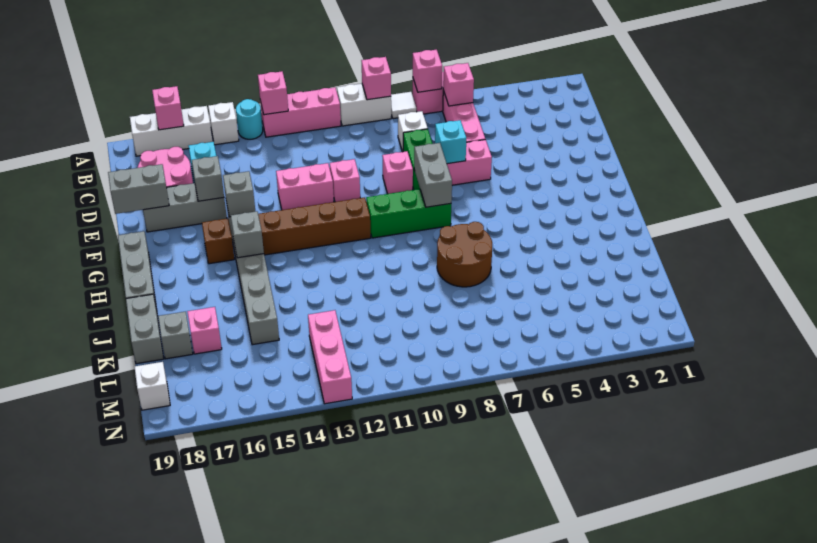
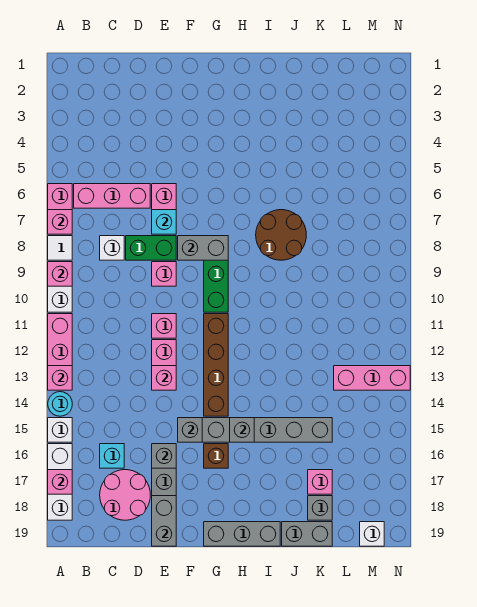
pink 1x1 brick [443,63,474,106] -> pink 1x1 brick moved to [152,366,176,390]

